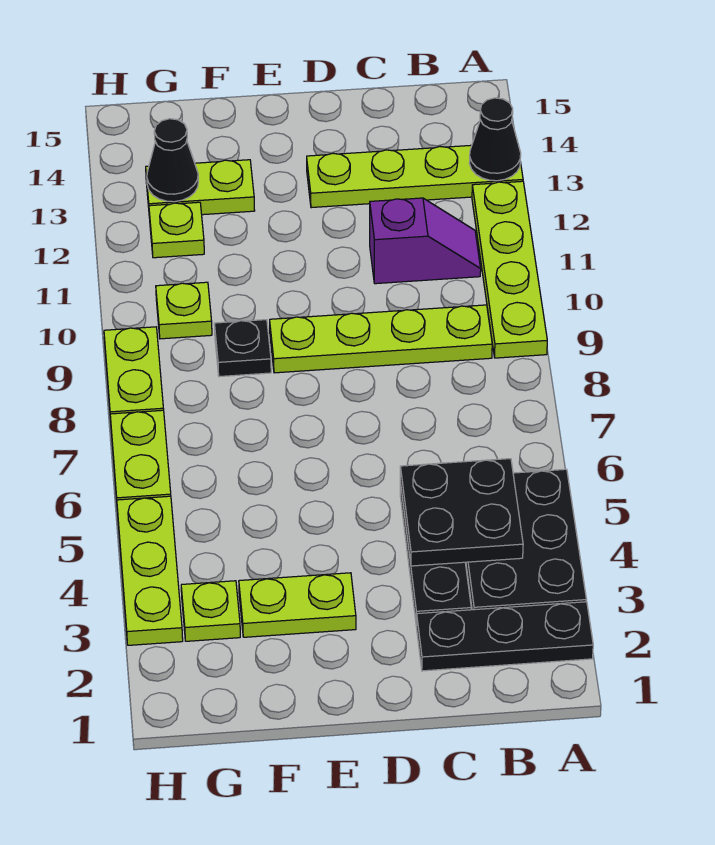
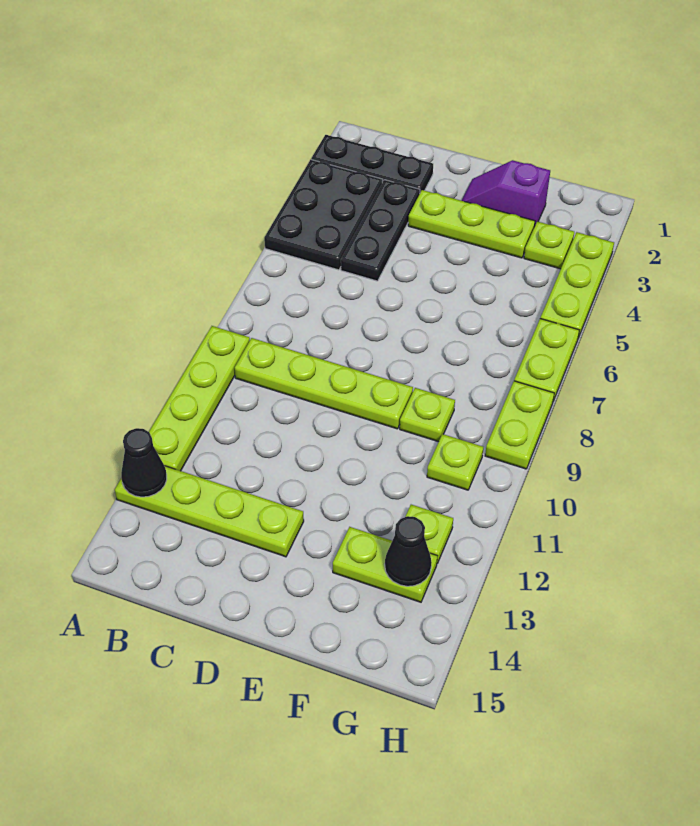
black 2x2 plate [400,459,523,566] -> none
purple 1x2 slope [370,198,481,284] -> purple 1x2 slope moved to [462,160,550,227]
lime 1x2 plate [239,573,356,637] -> lime 1x3 plate [408,190,535,258]
black 1x1 plate [214,320,271,377] -> lime 1x1 plate [400,388,455,442]

